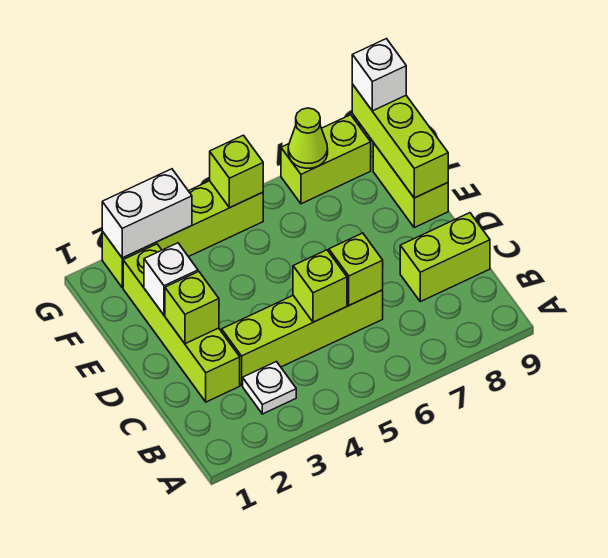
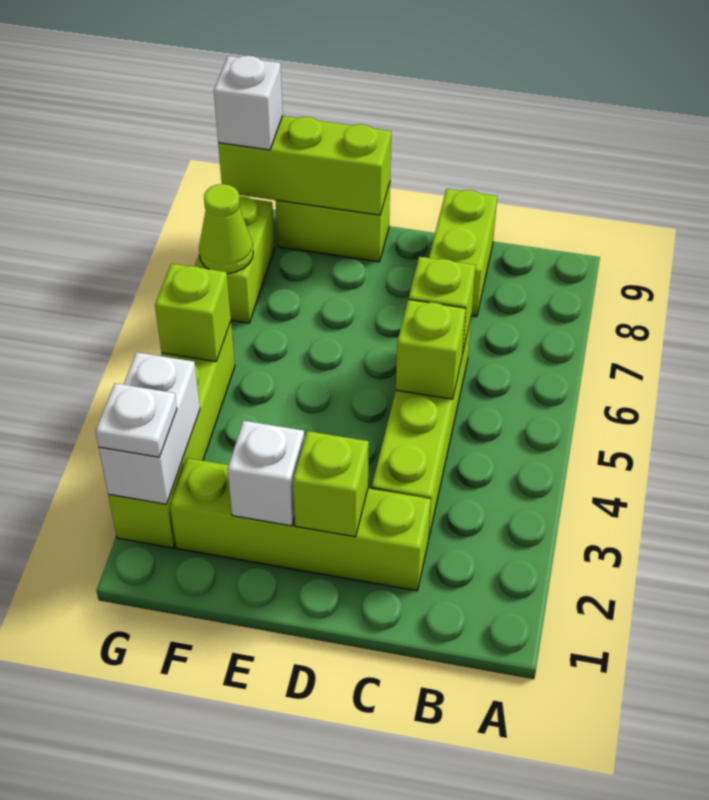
white 1x1 plate [243,362,296,414] -> white 1x1 plate moved to [96,383,177,457]

